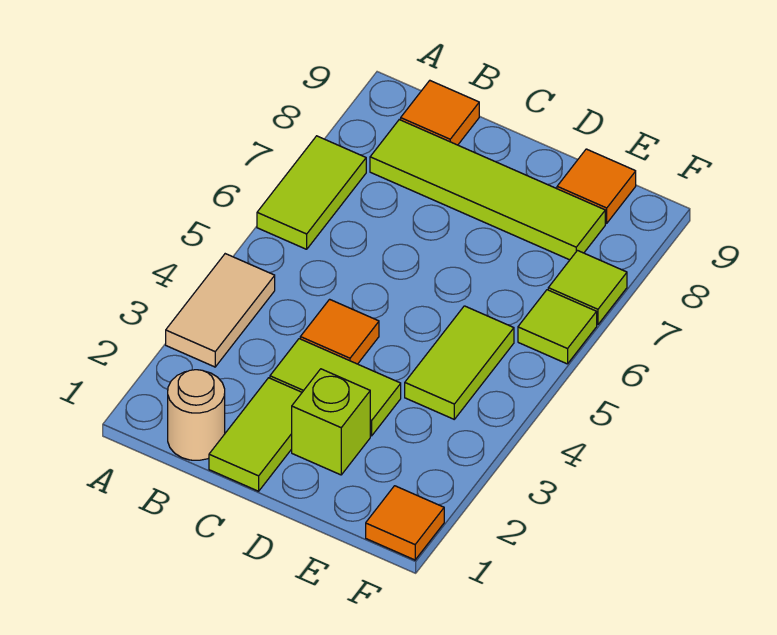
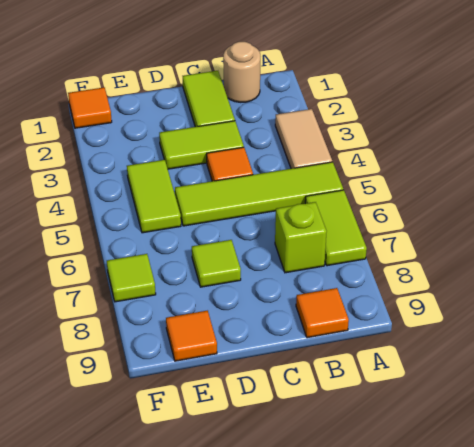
lime 1x4 tile [370,120,605,260] -> lime 1x4 tile moved to [175,162,343,226]
lime 1x1 brick [292,369,370,475] -> lime 1x1 brick moved to [275,202,327,273]
lime 1x1 tile [518,290,597,364] -> lime 1x1 tile moved to [192,240,241,287]

